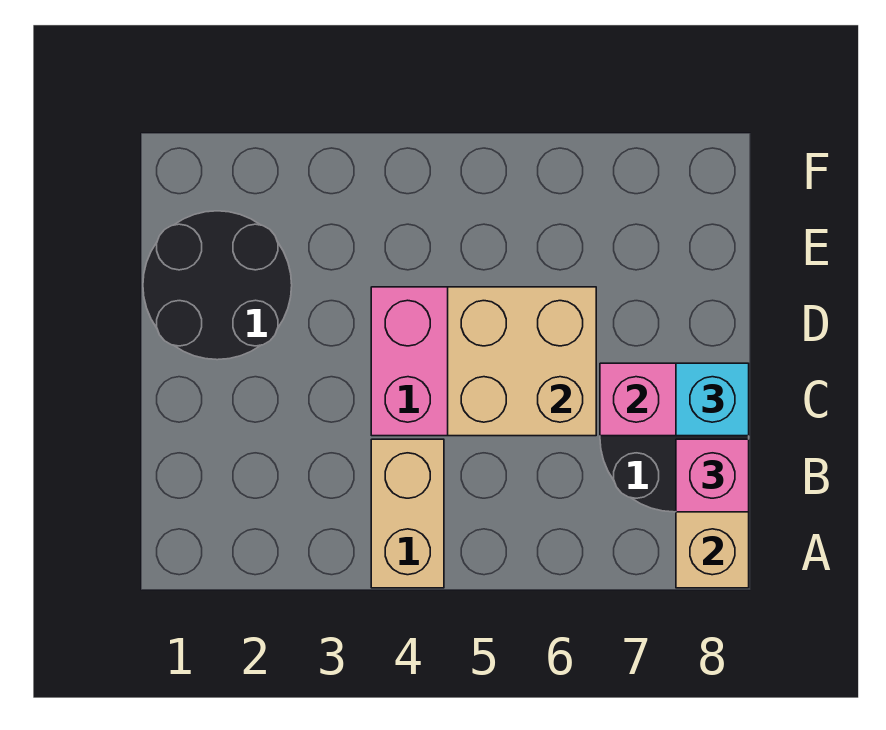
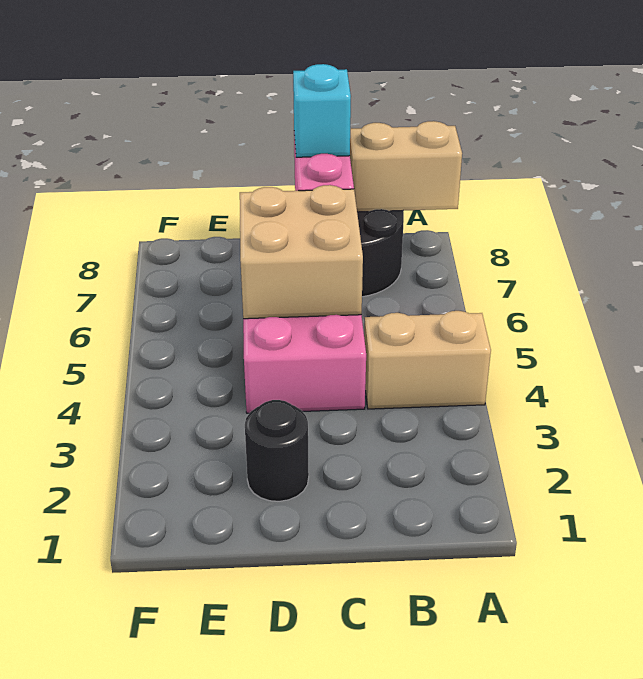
pink 1x1 brick [676,439,749,512] -> none
black 2x2 round brick [143,211,292,360] -> black 1x1 round brick [245,400,309,501]

